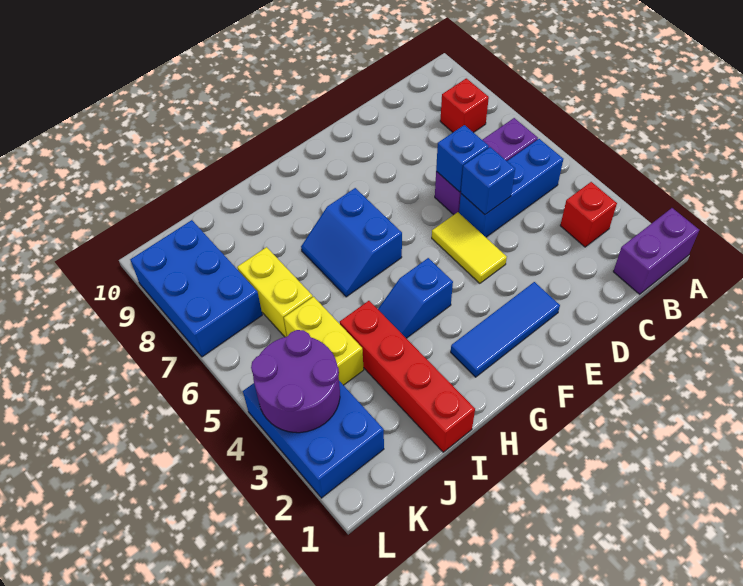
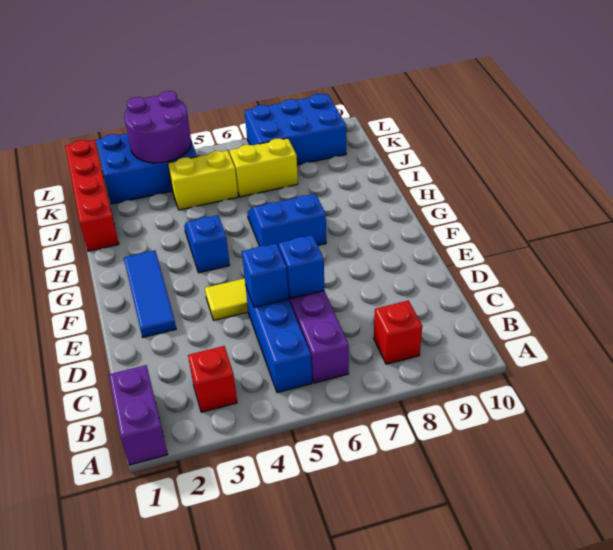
red 1x4 brick [340,301,475,452] -> red 1x4 brick turned to [65,140,119,251]

